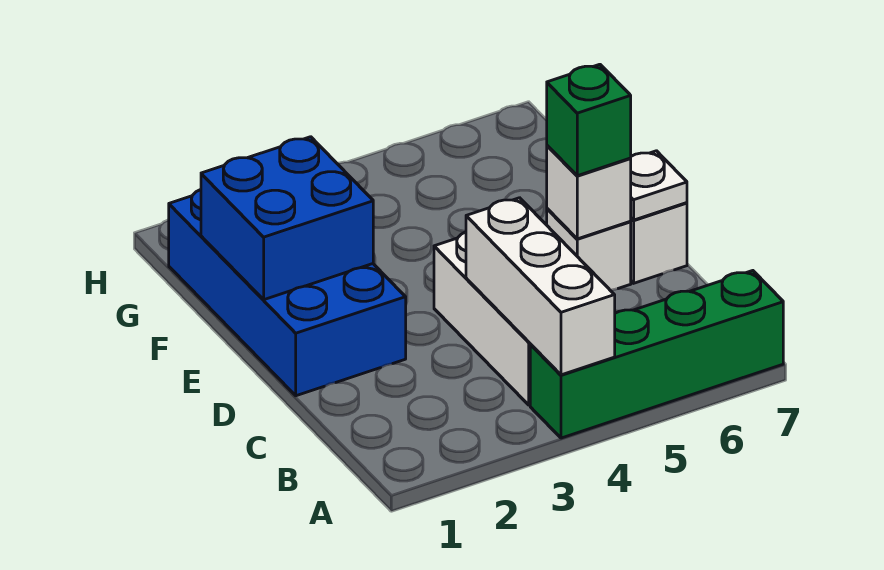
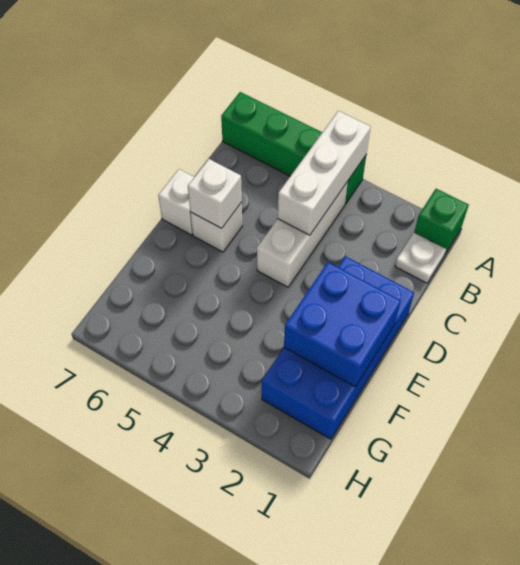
green 1x1 brick [547,64,631,176] -> green 1x1 brick moved to [414,189,469,254]
white 1x1 plate [630,151,687,220] -> white 1x1 plate moved to [395,233,446,283]

